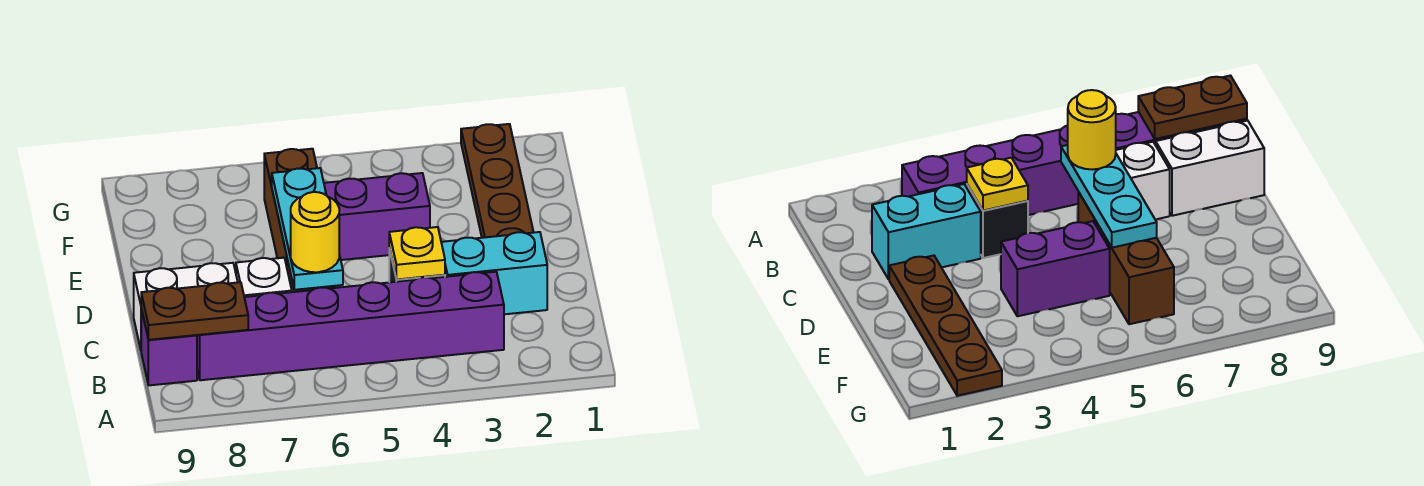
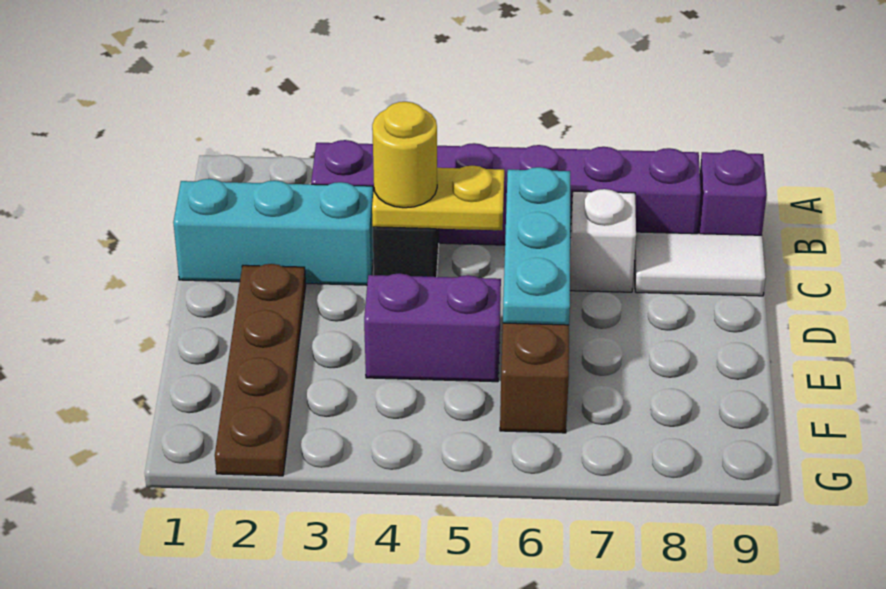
brown 1x2 plate [141,282,248,340] -> none
cyan 1x2 brick [441,232,547,314] -> cyan 1x3 brick [173,179,373,285]
yellow 1x1 plate [389,227,445,280] -> yellow 1x2 plate [372,166,504,230]
yellow 1x1 round brick [291,192,339,272] -> yellow 1x1 round brick moved to [372,102,437,208]
white 1x2 brick [134,263,238,349] -> white 1x2 tile [634,232,766,296]

